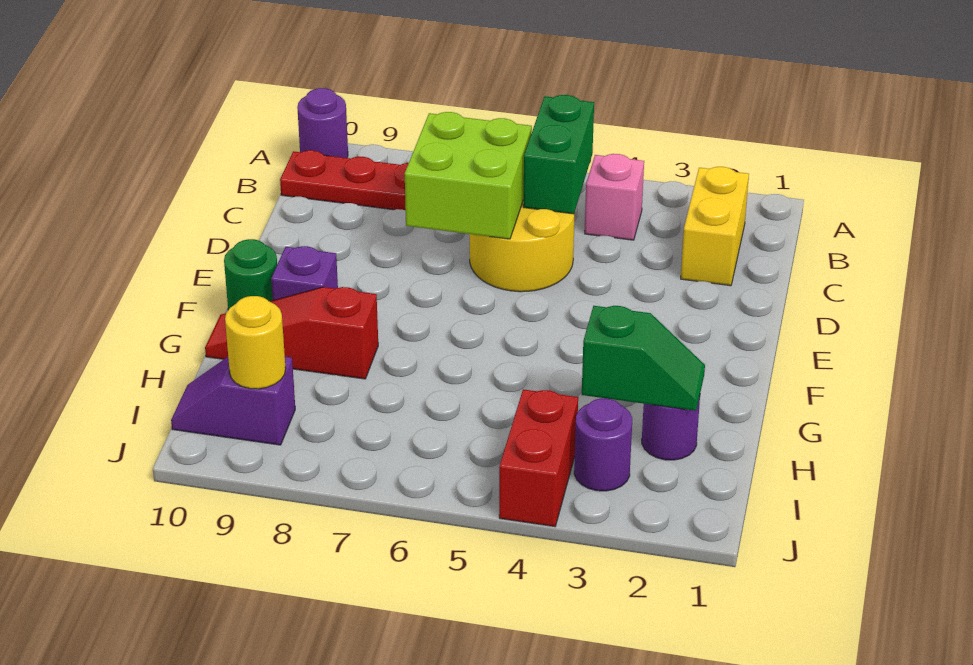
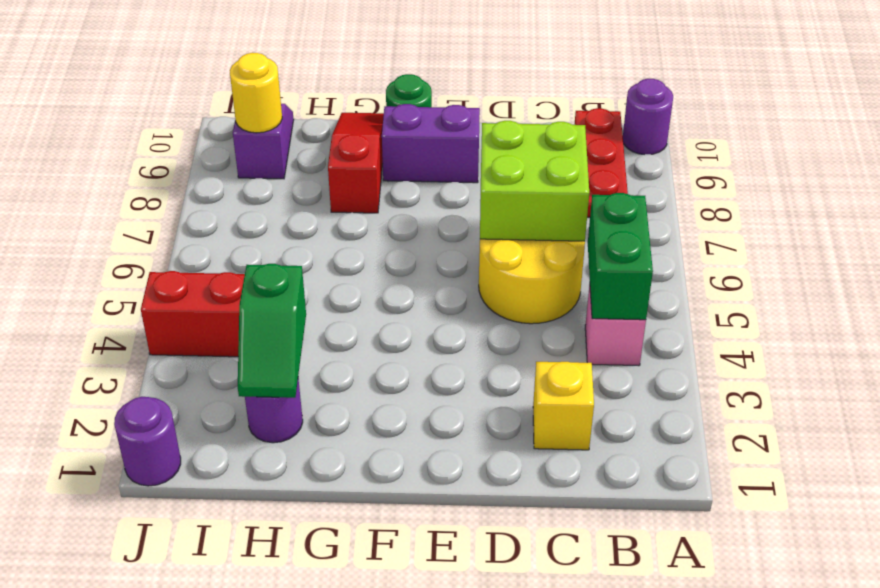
yellow 1x2 brick [681,167,749,286] -> yellow 1x1 brick [533,362,594,450]
green 1x2 brick [523,95,594,214] -> green 1x2 brick turned to [588,193,653,320]
purple 1x1 brick [271,246,338,300] -> purple 1x2 brick [382,104,480,183]
purple 1x1 round brick [574,398,632,491] -> purple 1x1 round brick moved to [114,397,181,486]

